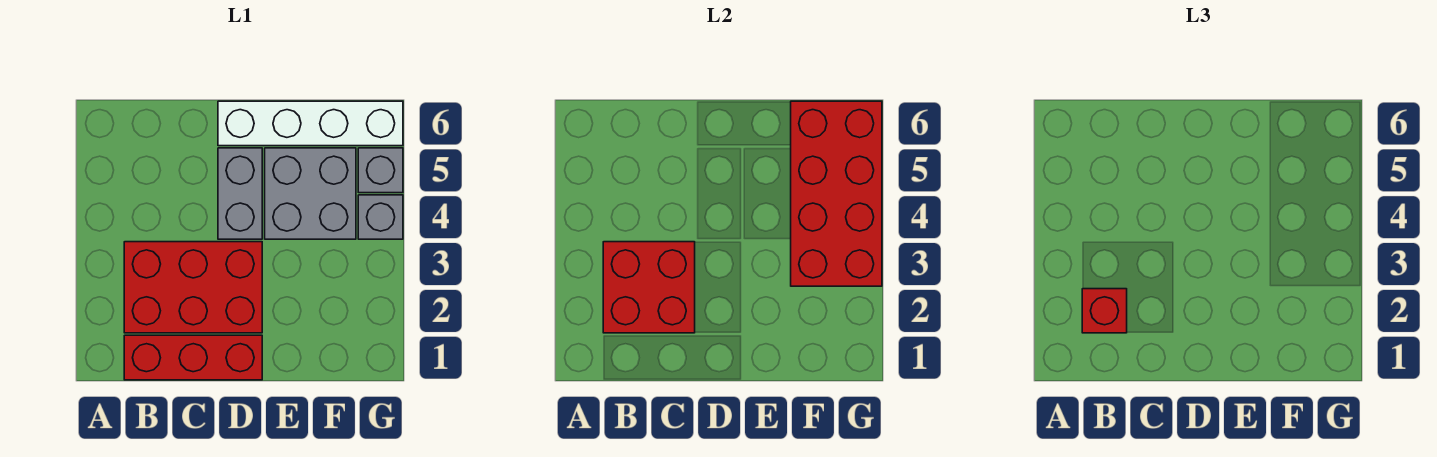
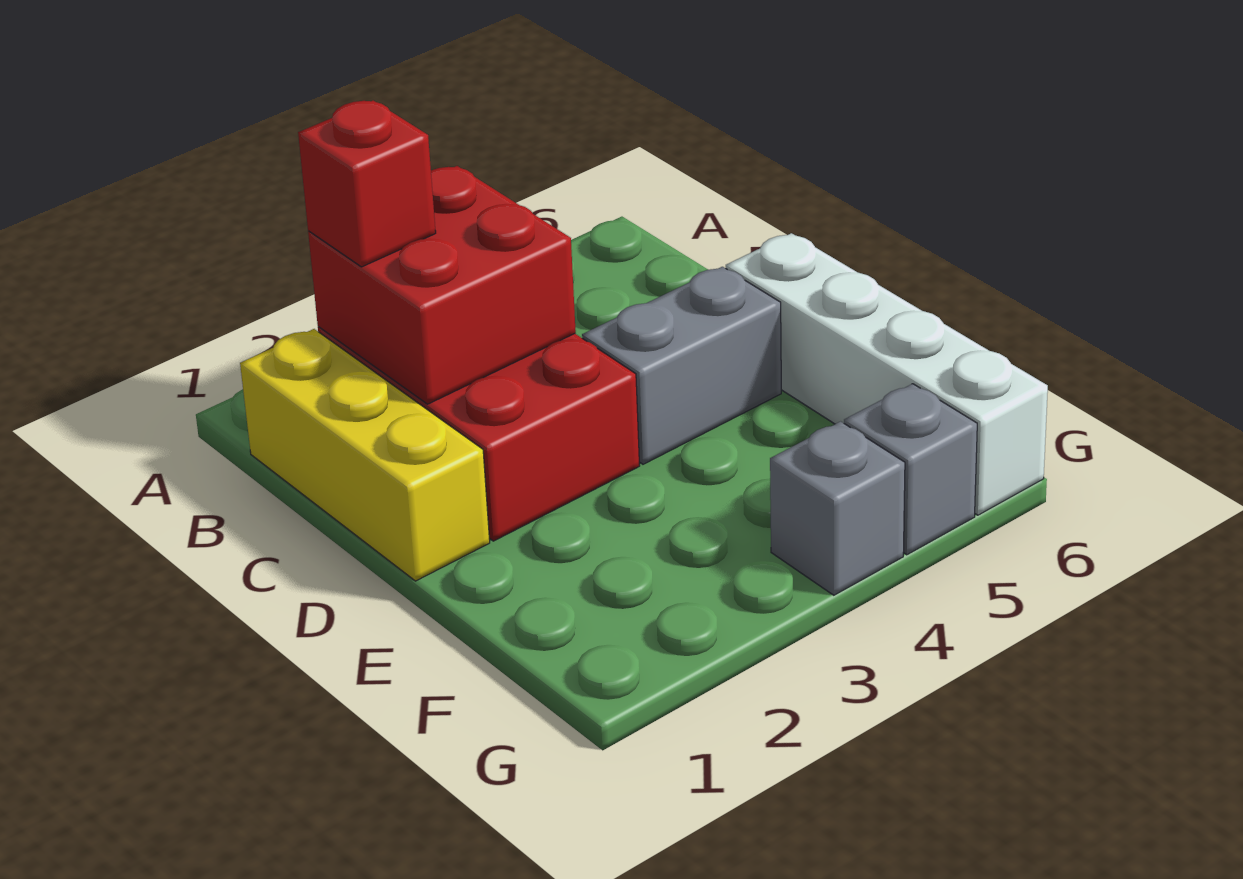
red 1x3 brick [124,335,262,380] -> yellow 1x3 brick [240,329,490,581]
grey 2x2 brick [265,148,356,239] -> none
red 2x4 brick [791,101,882,286] -> none

